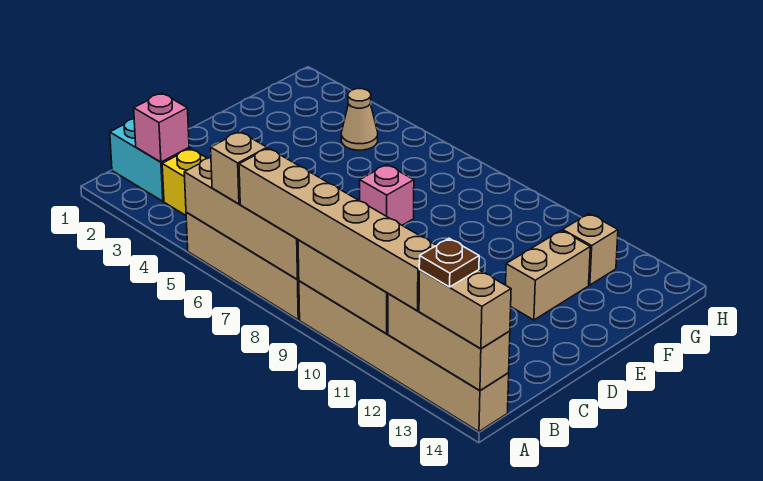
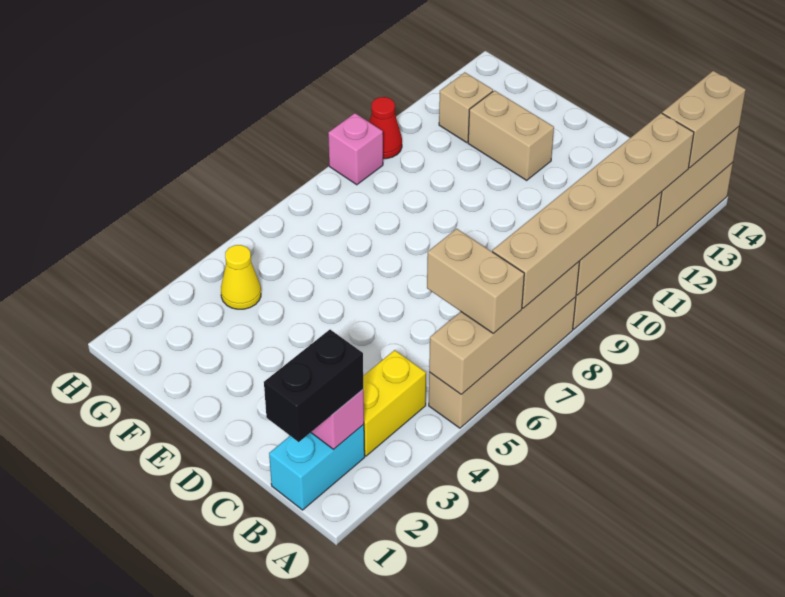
tan 1x1 brick [211,132,267,204] -> tan 1x2 brick [427,229,524,333]
brown 1x1 plate [419,238,479,287] -> none
none -> black 1x2 brick [264,330,363,442]
pink 1x1 brick [360,165,414,225] -> pink 1x1 brick moved to [328,113,383,185]
tan 1x1 cone [341,89,378,150] -> yellow 1x1 cone [221,245,261,309]
none -> red 1x1 cone [369,97,402,159]

